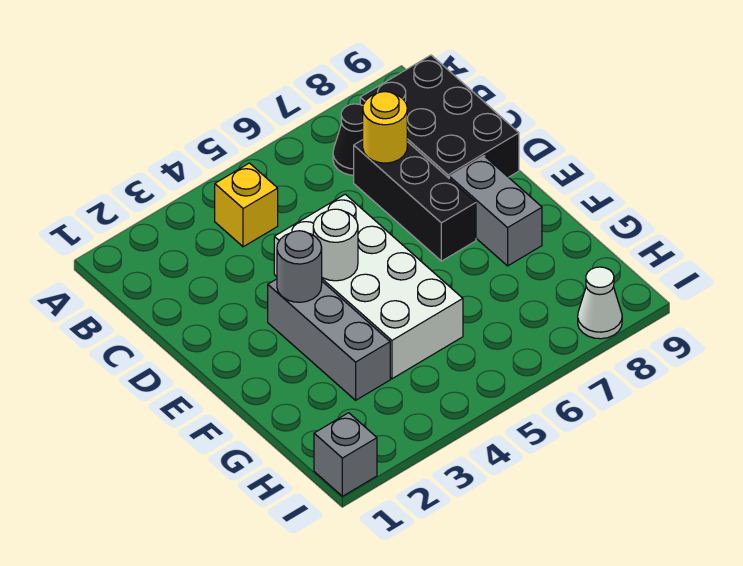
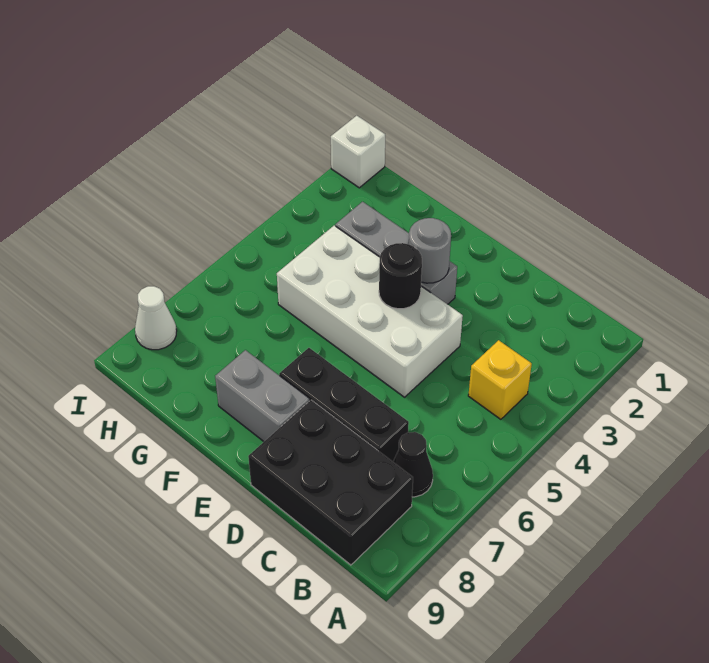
yellow 1x1 round brick [363,92,407,163] -> none
white 1x1 round brick [313,209,358,281] -> black 1x1 round brick [379,243,422,309]
grey 1x1 brick [314,413,377,496] -> white 1x1 brick [331,116,385,188]

